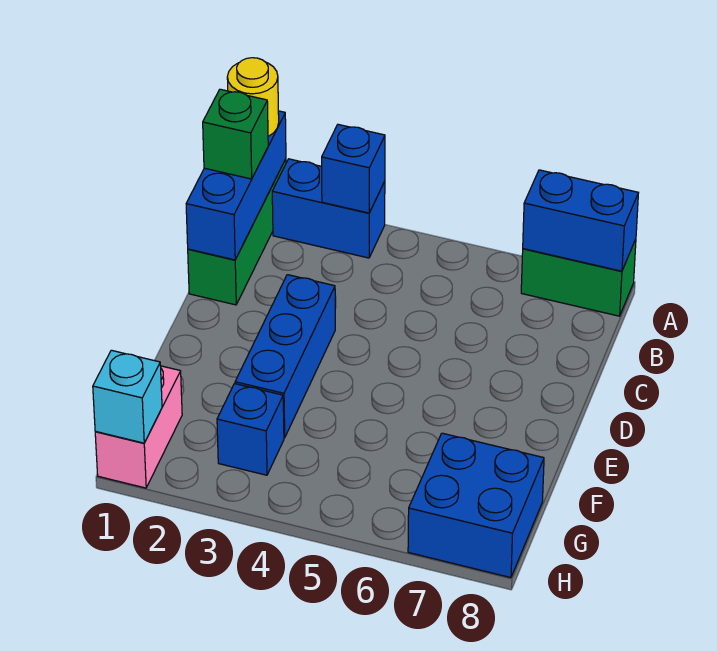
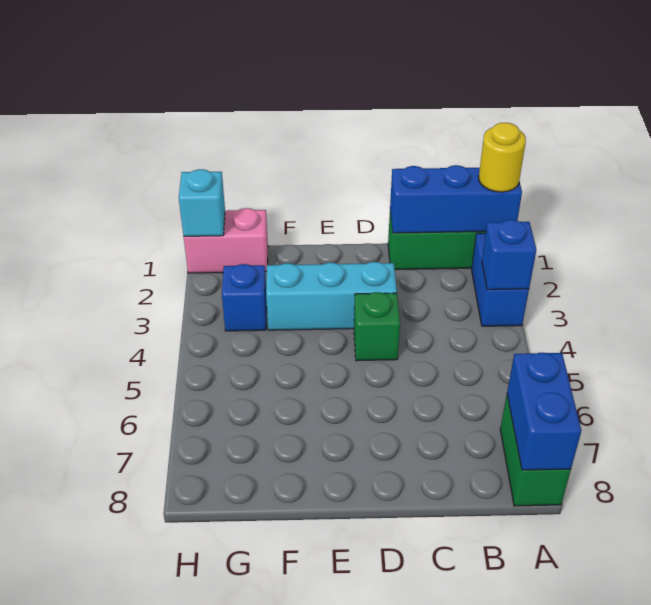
green 1x1 brick [203,89,268,179] -> green 1x1 brick moved to [354,292,400,361]
blue 1x3 brick [235,275,335,438] -> cyan 1x3 brick [266,262,397,330]
blue 2x2 brick [408,433,544,578] -> none

